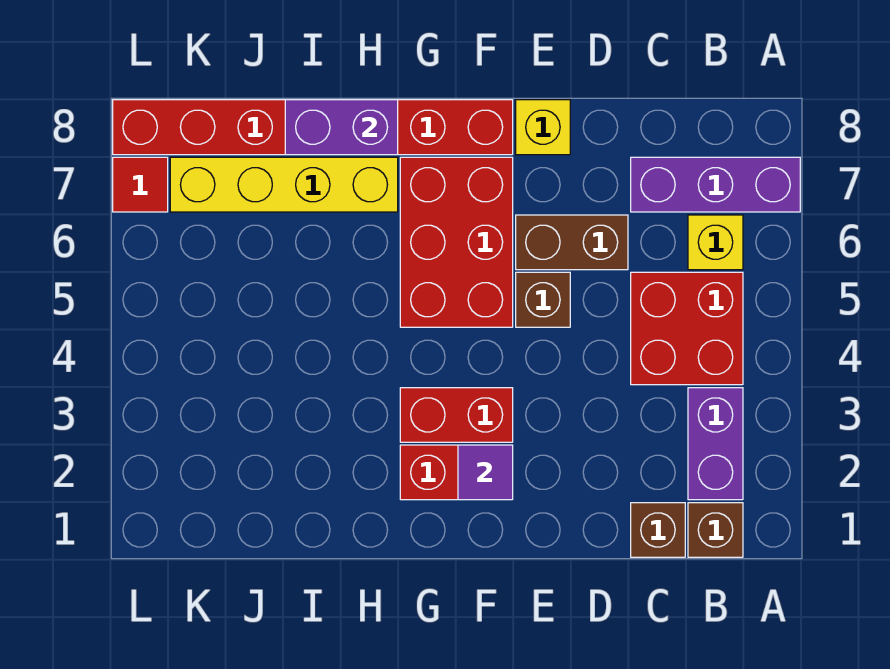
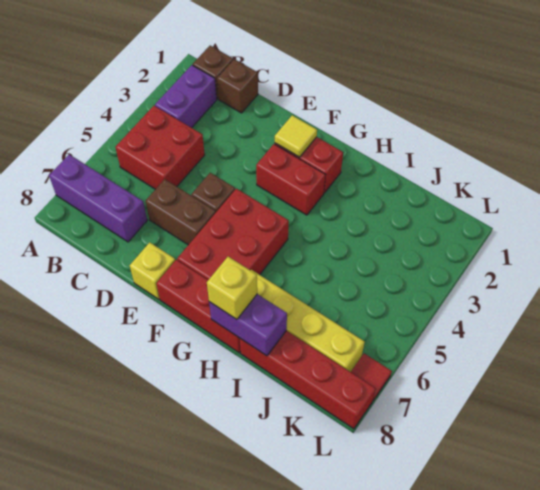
yellow 1x1 brick [688,215,743,270] -> yellow 1x1 brick moved to [207,257,257,319]
purple 1x1 tile [458,445,513,500] -> yellow 1x1 tile [275,115,317,157]

